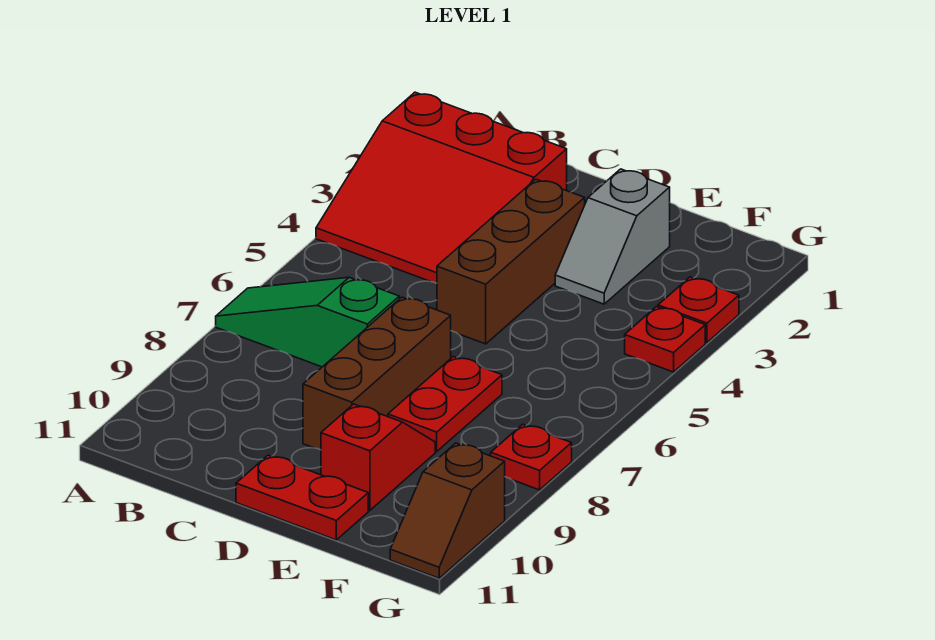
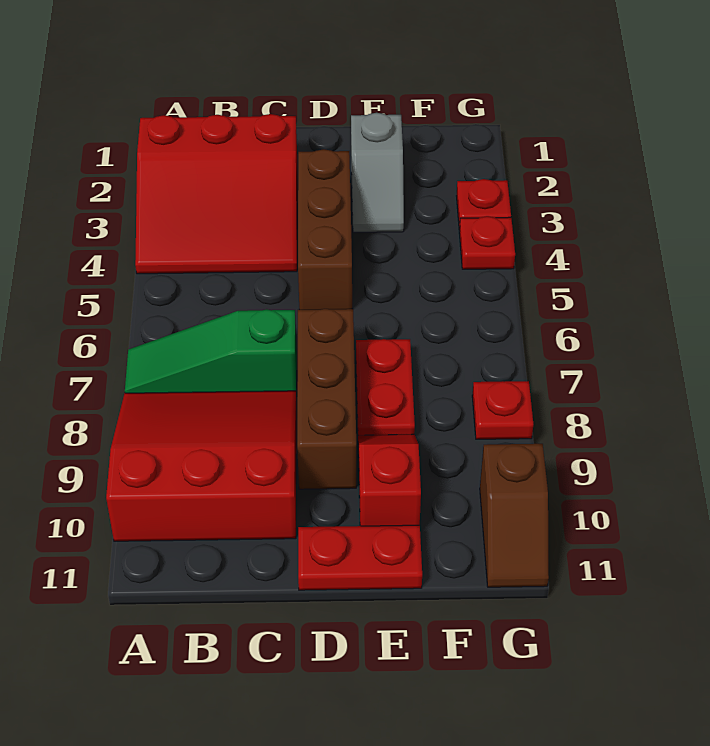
none -> red 3x3 slope [106,391,296,541]

